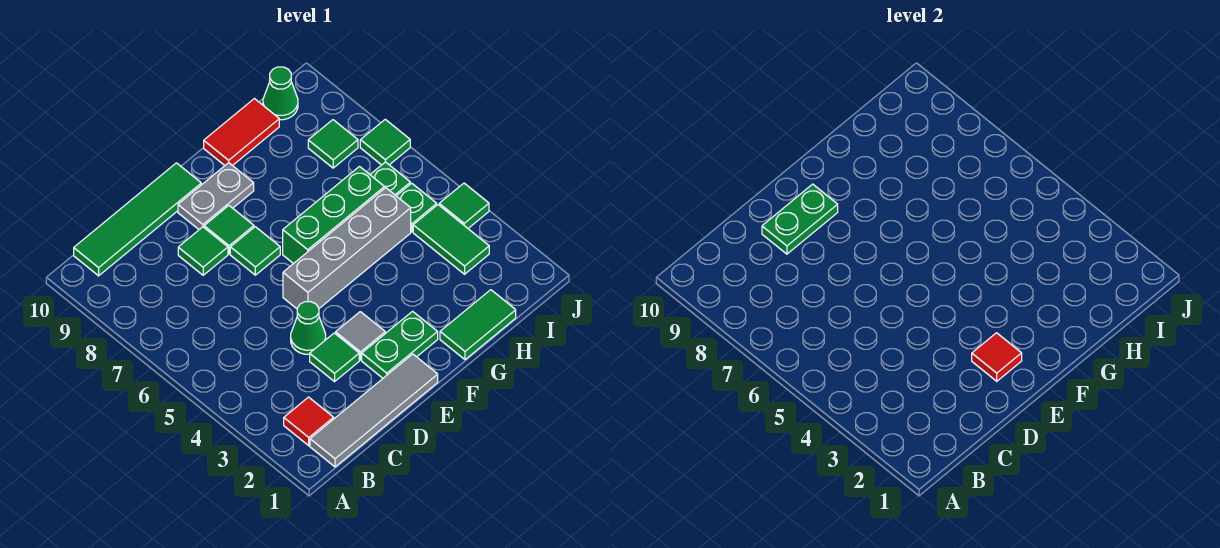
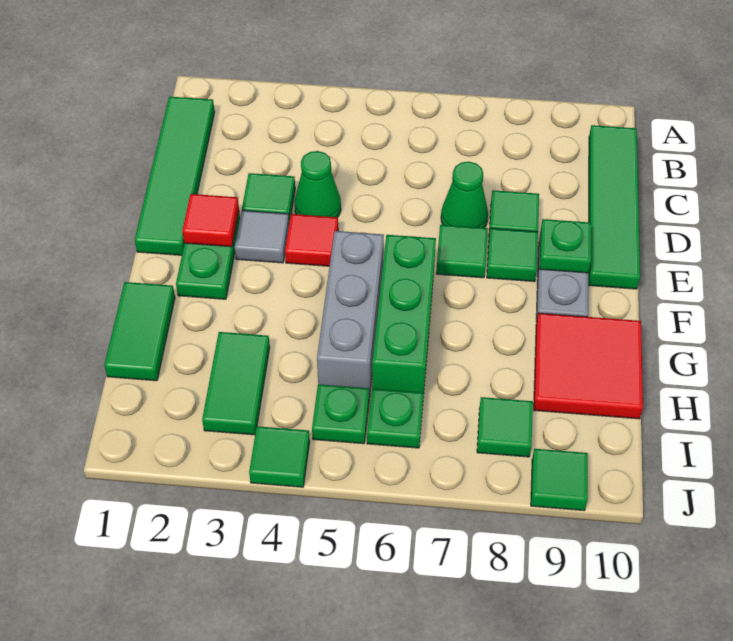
grey 1x4 tile [310,354,438,467] -> green 1x4 tile [135,97,215,255]
red 1x1 tile [284,397,334,446] -> red 1x1 tile moved to [285,214,338,266]
green 1x2 plate [762,184,838,254] -> green 1x1 plate [539,219,591,273]
grey 1x4 brick [283,188,411,309] -> grey 1x3 brick [317,231,384,397]
red 1x2 tile [204,99,279,166] -> red 2x2 tile [534,313,643,419]
green 1x2 tile [413,205,489,274] -> green 1x2 tile turned to [202,332,270,435]
green 1x1 cone [263,67,298,120] -> green 1x1 cone moved to [441,162,488,228]
green 1x1 tile [360,119,410,165] -> green 1x1 tile moved to [531,449,588,511]

